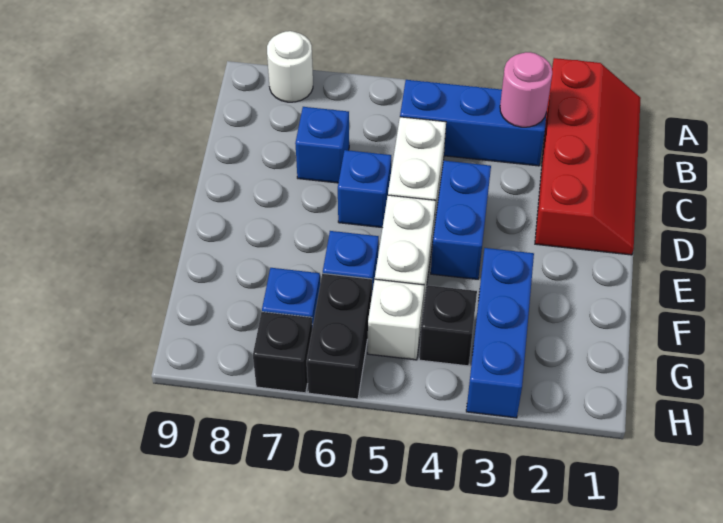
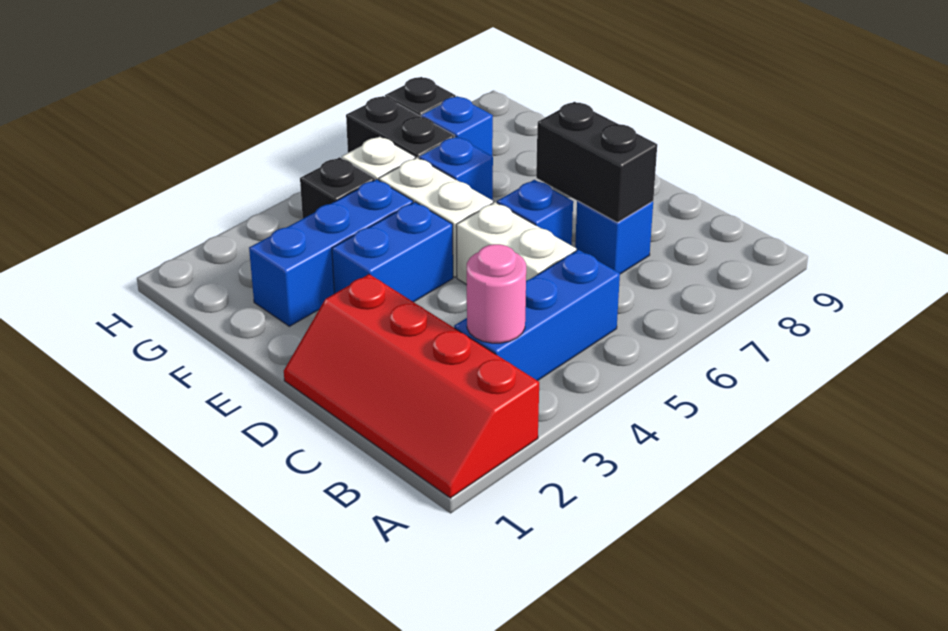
white 1x1 round brick [267,31,313,102] -> none
none -> black 1x2 brick [536,102,657,222]
blue 1x2 brick [431,161,491,279] -> blue 1x2 brick turned to [332,202,453,302]
blue 1x3 brick [466,248,534,418] -> blue 1x3 brick turned to [249,179,413,326]

